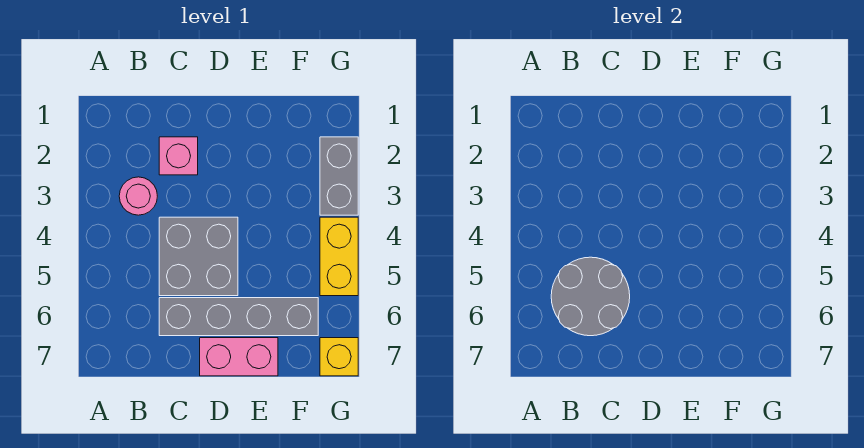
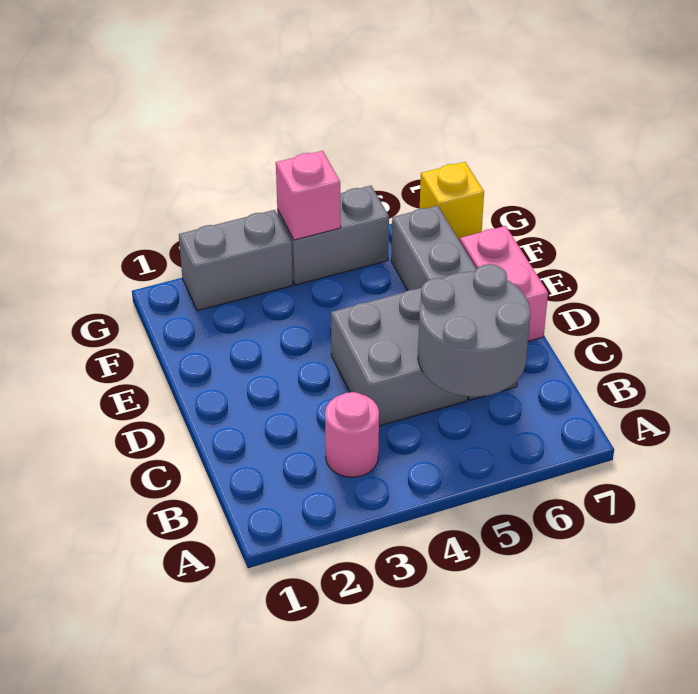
pink 1x1 brick [159,137,198,175] -> pink 1x1 brick moved to [276,151,341,240]
yellow 1x2 brick [320,217,358,296] -> grey 1x2 brick [277,186,389,285]

